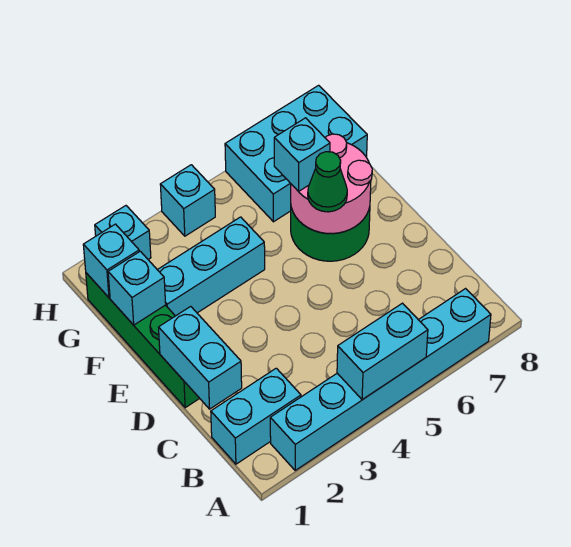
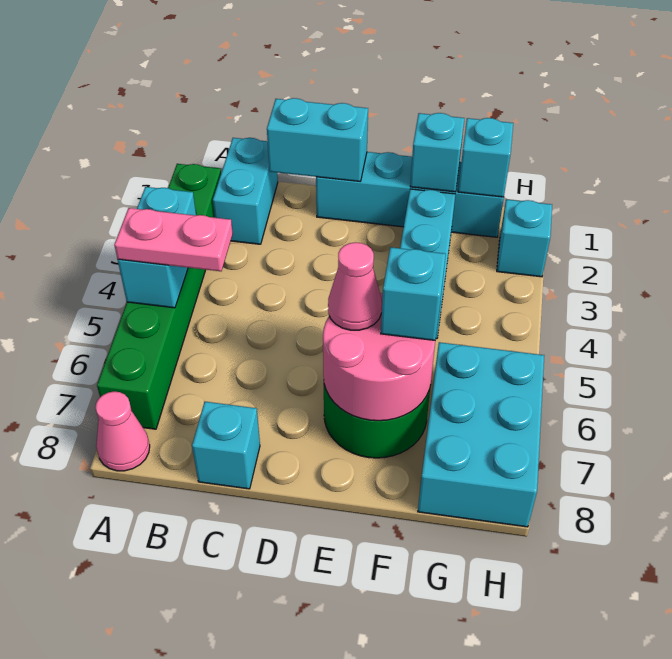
cyan 1x6 brick [270,289,491,471] -> green 1x6 brick [97,164,221,429]
none -> pink 1x2 plate [114,208,233,271]
none -> pink 1x1 cone [95,391,150,471]
green 1x4 brick [86,273,200,408] -> cyan 1x4 brick [316,152,504,237]
green 1x1 cone [308,152,347,212] -> pink 1x1 cone [328,242,382,330]
cyan 1x1 brick [160,165,215,236] -> cyan 1x1 brick moved to [192,402,260,489]

